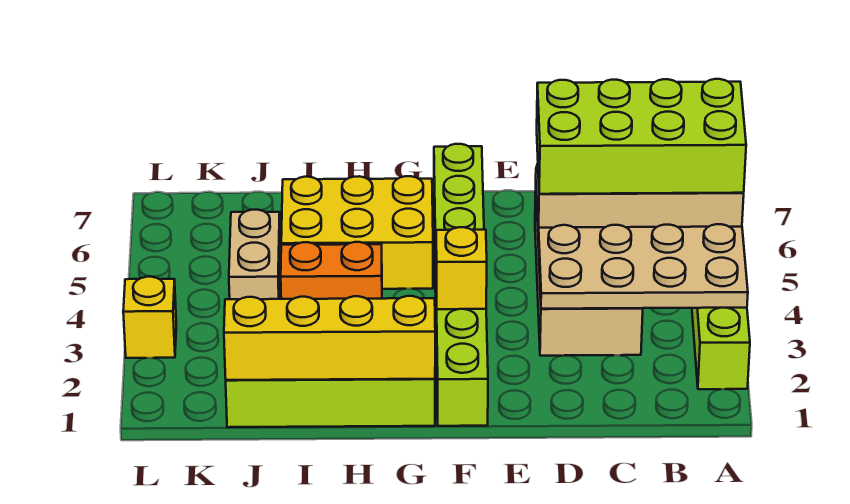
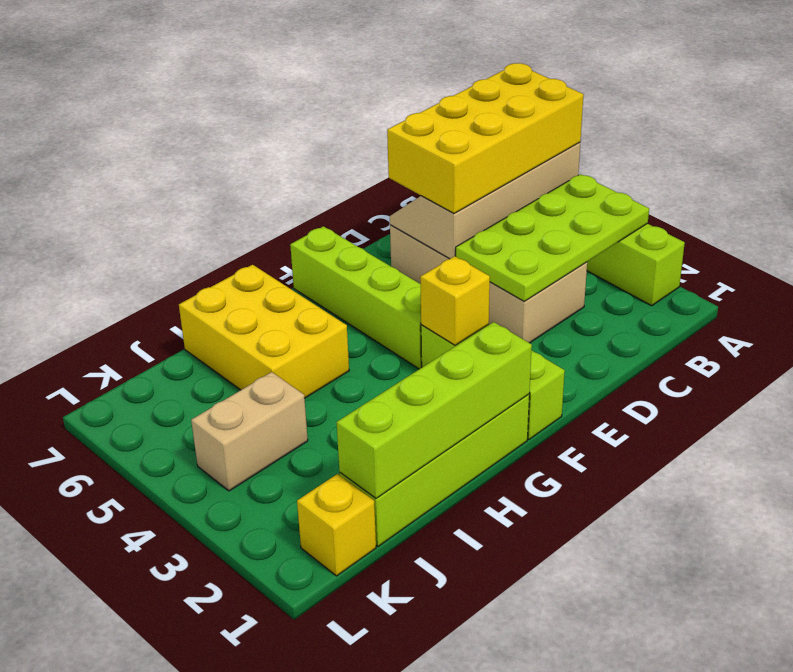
tan 2x4 plate [538,224,748,309] -> lime 2x4 plate [456,174,649,302]
lime 2x4 brick [537,79,746,194] -> yellow 2x4 brick [387,63,584,213]
yellow 1x4 brick [224,296,435,380] -> lime 1x4 brick [336,322,532,498]
yellow 2x3 brick [281,176,433,289] -> yellow 2x3 brick turned to [179,265,349,398]
orange 1x2 brick [281,242,382,299] -> none
tan 1x2 brick [229,210,281,299] -> tan 1x2 brick turned to [191,372,308,491]
yellow 1x1 brick [123,277,176,358] -> yellow 1x1 brick moved to [297,474,376,576]

